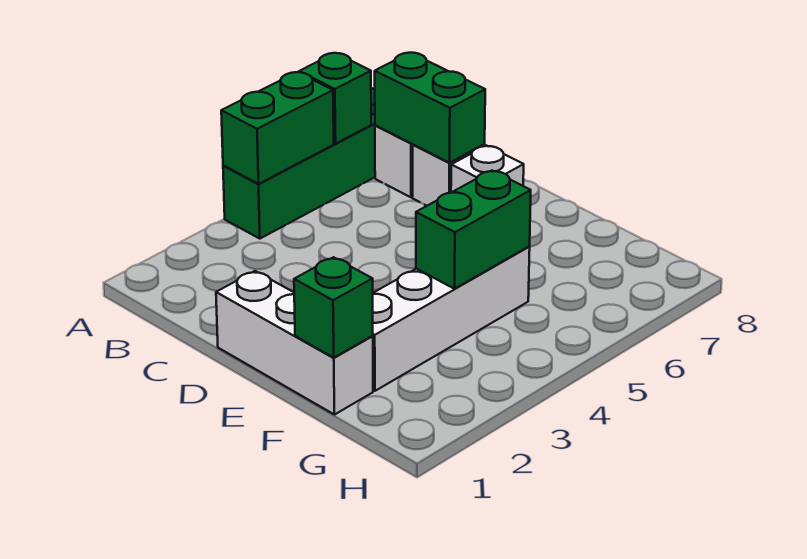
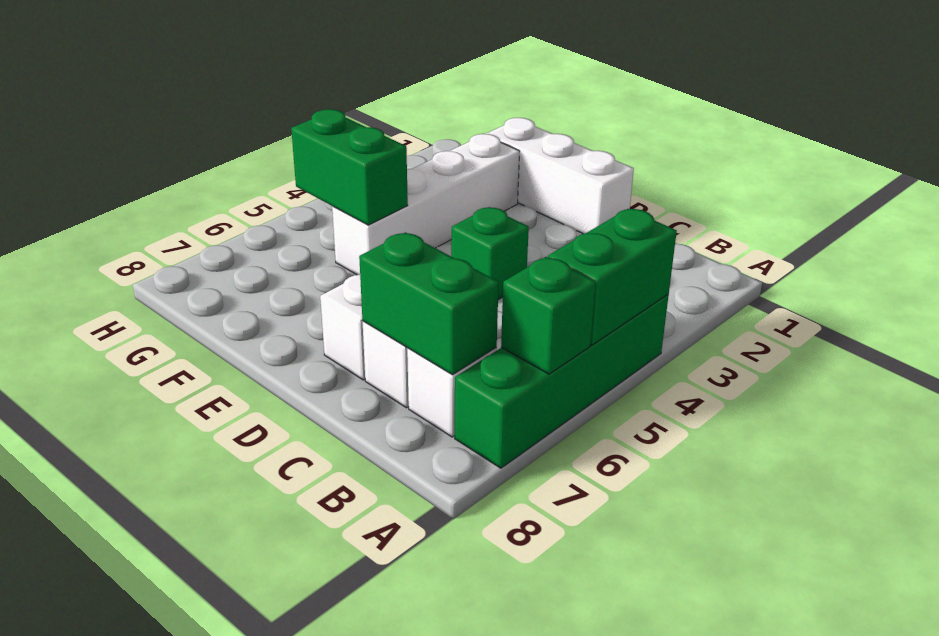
green 1x1 brick [294,257,373,358] -> green 1x1 brick moved to [451,207,529,300]
green 1x2 brick [416,171,531,289] -> green 1x2 brick turned to [291,109,408,225]

